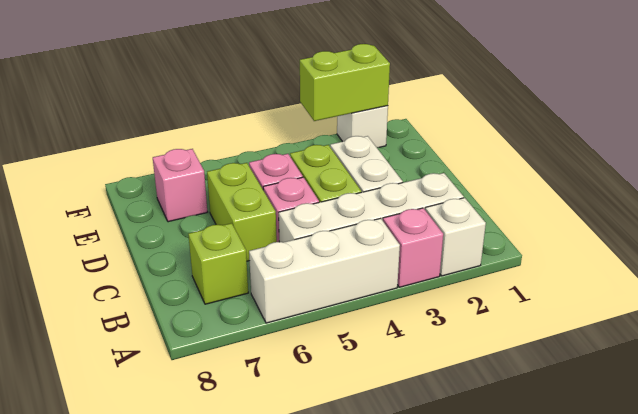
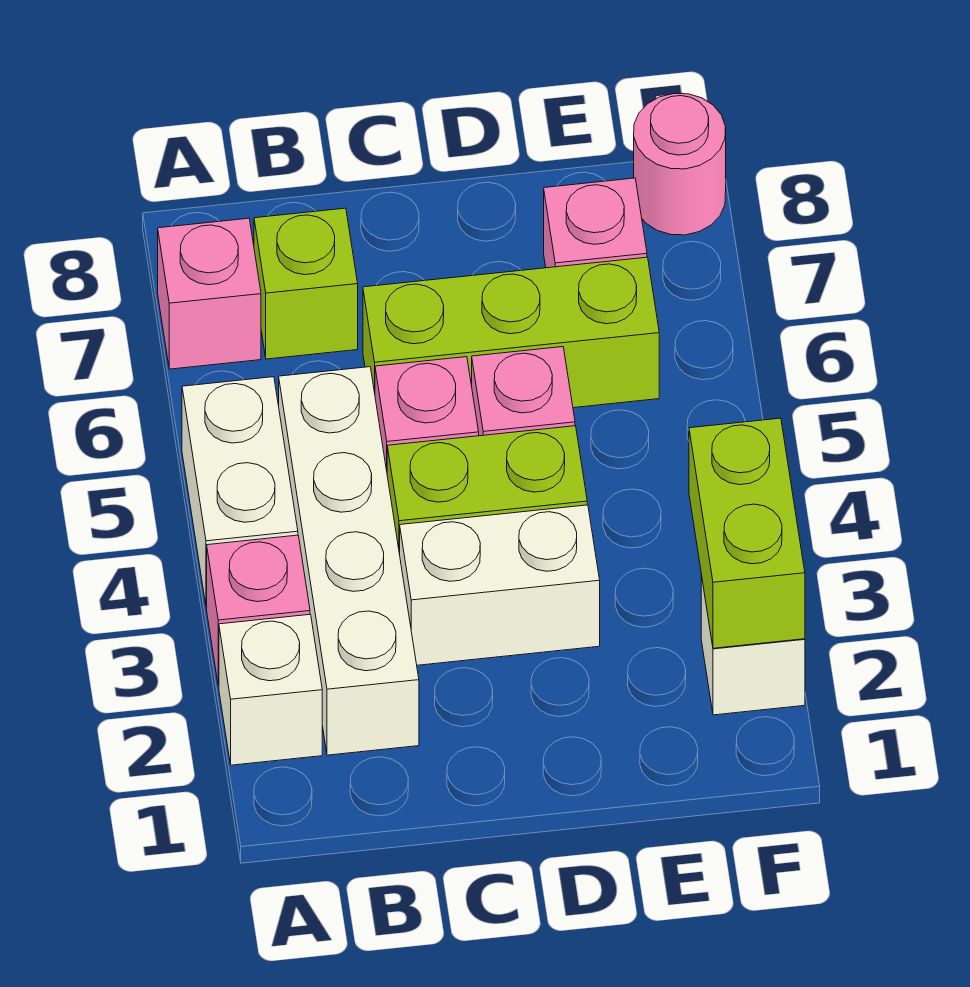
white 1x3 brick [249,218,400,323] -> white 1x2 brick [182,377,298,607]
none -> pink 1x1 brick [158,218,261,369]
lime 1x2 brick [207,163,277,261] -> lime 1x3 brick [363,257,659,408]
none -> pink 1x1 round brick [634,94,726,235]

